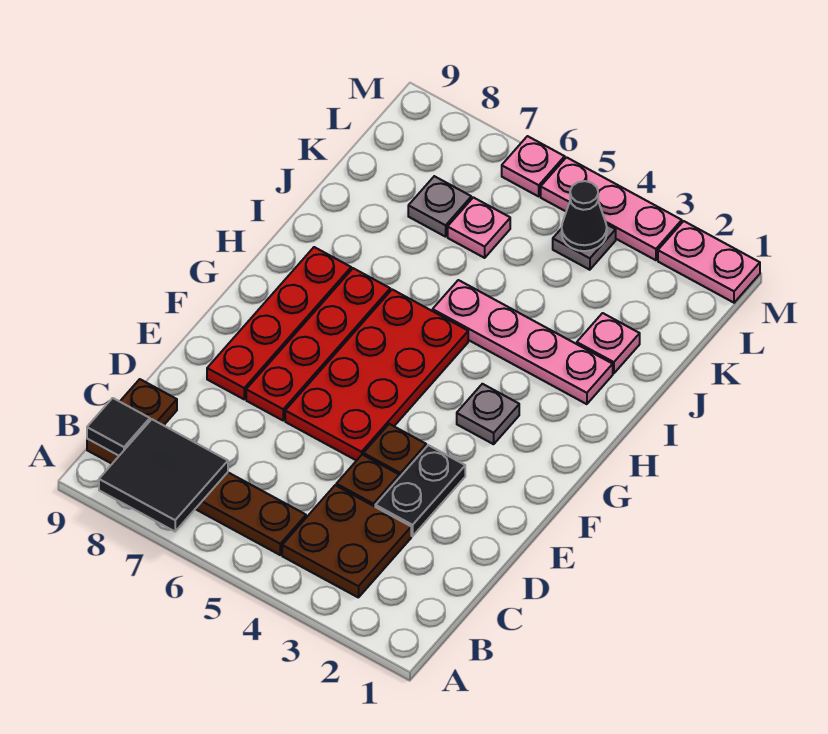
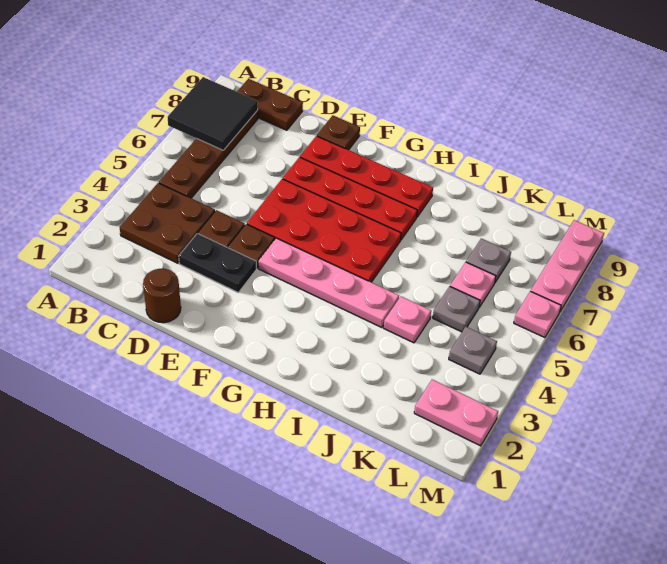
black 1x1 tile [87,398,150,456] -> none
none -> brown 1x1 round brick [143,269,181,323]
none -> brown 1x1 plate [317,116,360,150]
grey 1x1 plate [457,384,519,444] -> grey 1x1 plate moved to [433,286,480,332]
pink 1x4 plate [433,280,613,404] -> pink 1x4 plate turned to [259,238,399,328]
pink 1x1 plate [577,313,640,373] -> pink 1x1 plate moved to [384,297,431,343]
black 1x1 cone [562,181,607,251] -> none
pink 1x2 plate [658,221,760,303] -> pink 1x2 plate turned to [414,379,498,446]
pink 1x3 plate [541,157,682,260] -> pink 1x3 plate moved to [531,220,604,311]

